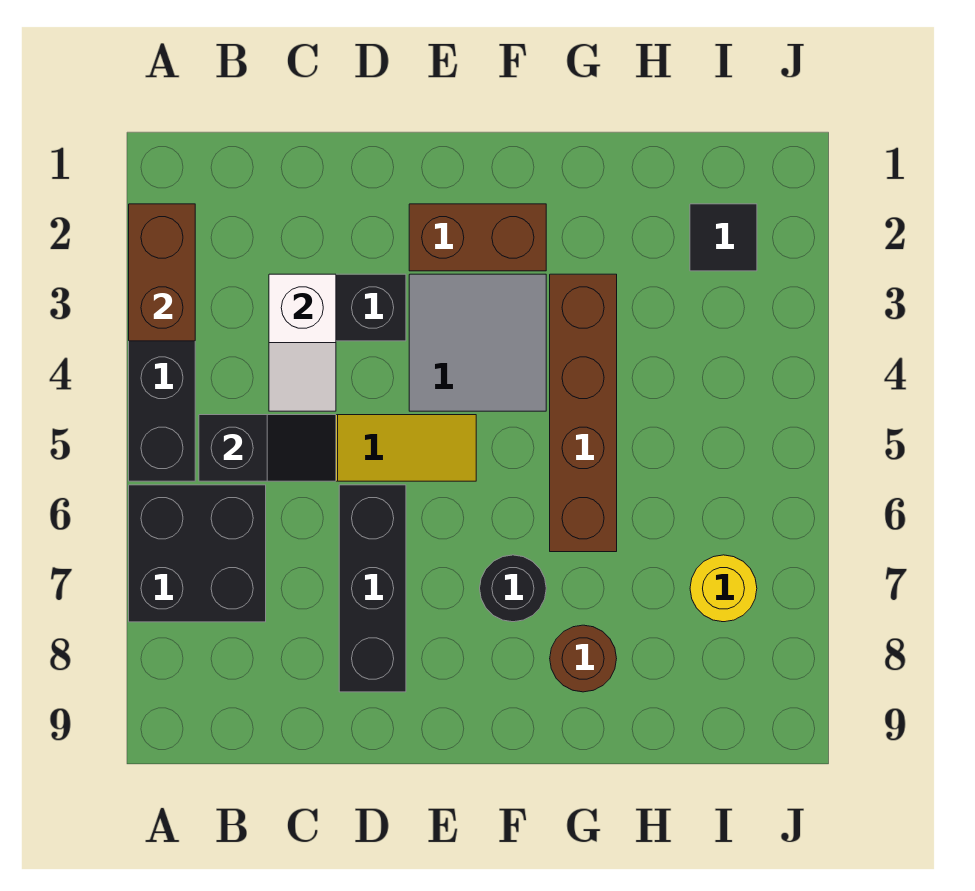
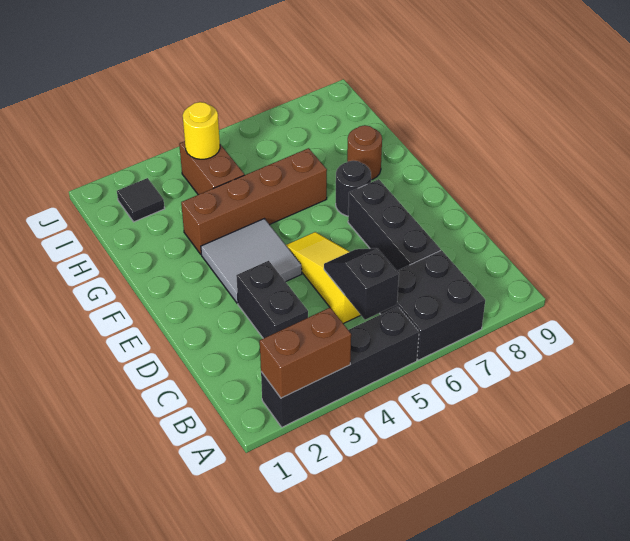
white 1x2 slope [269,274,336,411] -> none
black 1x3 brick [339,485,406,692] -> black 1x3 brick turned to [348,179,441,271]
brown 1x2 brick [409,204,546,271] -> brown 1x2 brick moved to [179,141,244,195]
yellow 1x1 round brick [690,555,757,622] -> yellow 1x1 round brick moved to [183,102,220,159]

